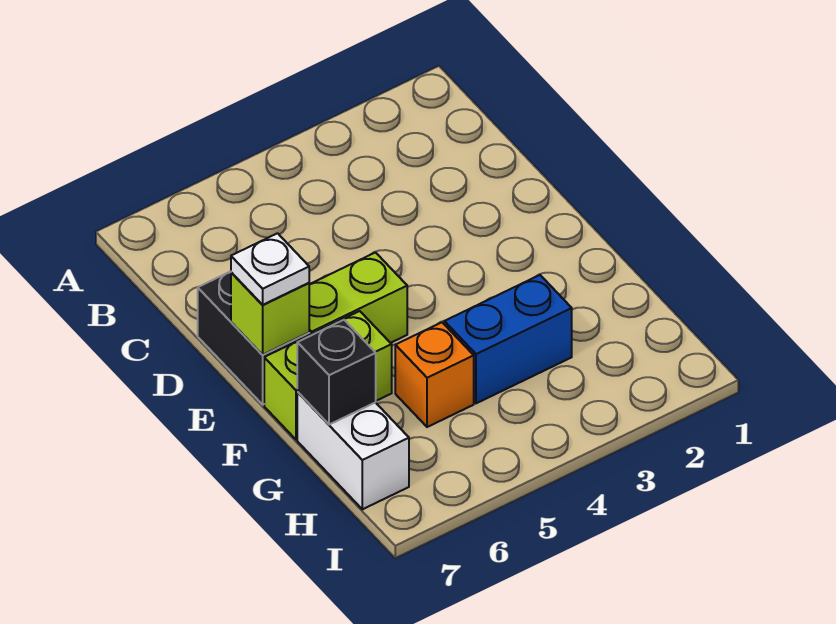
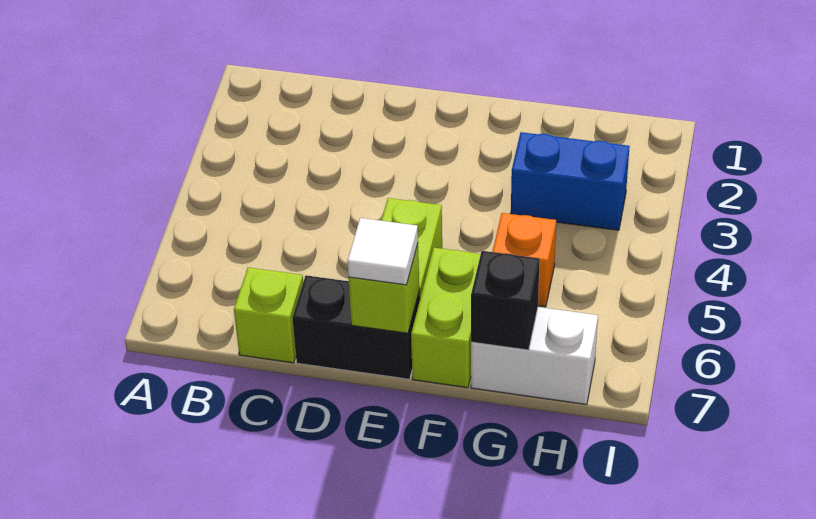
none -> lime 1x1 brick [234,268,303,363]
white 1x1 plate [231,233,309,305] -> white 1x1 tile [347,218,418,285]
blue 1x2 brick [444,275,572,403] -> blue 1x2 brick turned to [511,132,630,230]

